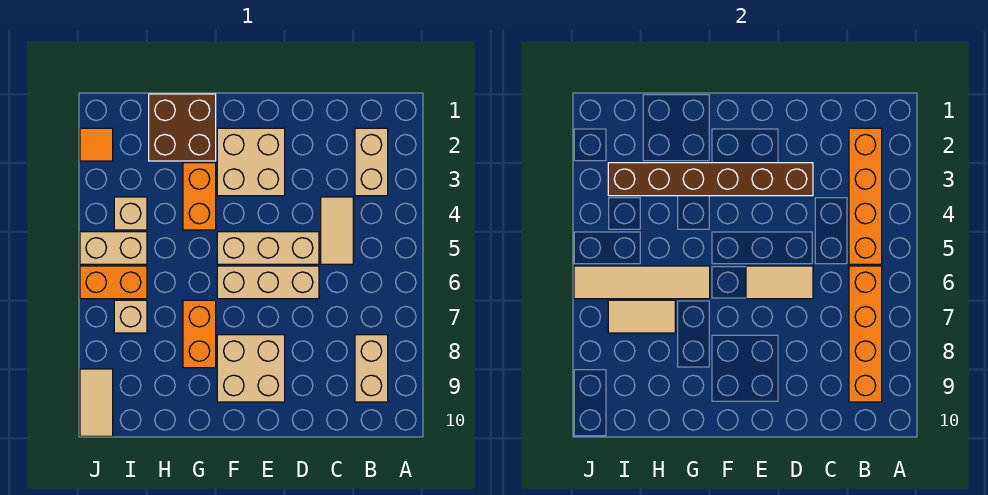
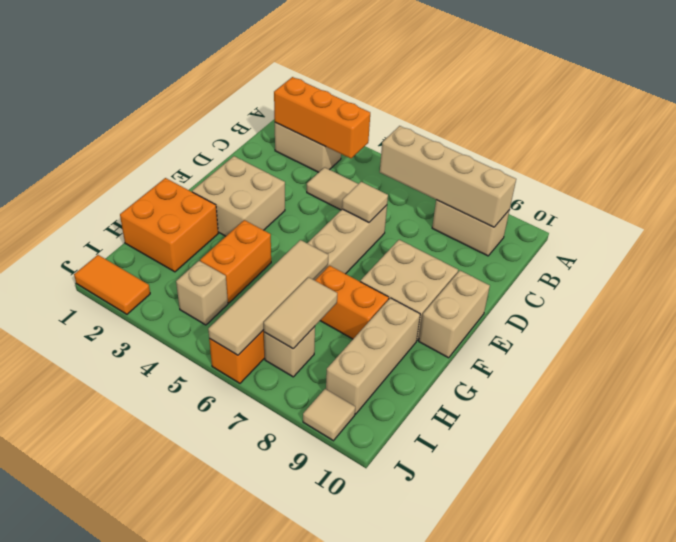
orange 1x4 brick [849,128,882,264] -> orange 1x3 brick [274,77,370,158]
orange 1x4 brick [849,266,882,402] -> tan 1x4 brick [380,126,516,227]
brown 1x6 brick [608,163,813,196] -> none
tan 1x3 brick [217,232,319,264] -> tan 1x3 brick moved to [326,298,420,414]
tan 1x2 tile [746,266,813,299] -> tan 1x1 tile [342,182,388,222]
brown 2x2 brick [149,94,216,161] -> orange 2x2 brick [120,178,218,272]
orange 1x2 brick [183,163,216,230] -> orange 1x2 brick turned to [200,220,271,303]
tan 1x2 brick [80,232,147,264] -> tan 1x2 brick moved to [419,271,490,358]
orange 1x1 tile [80,128,113,161] -> orange 1x2 tile [74,255,150,314]
tan 1x2 tile [80,369,113,436] -> tan 1x1 tile [303,389,355,441]

